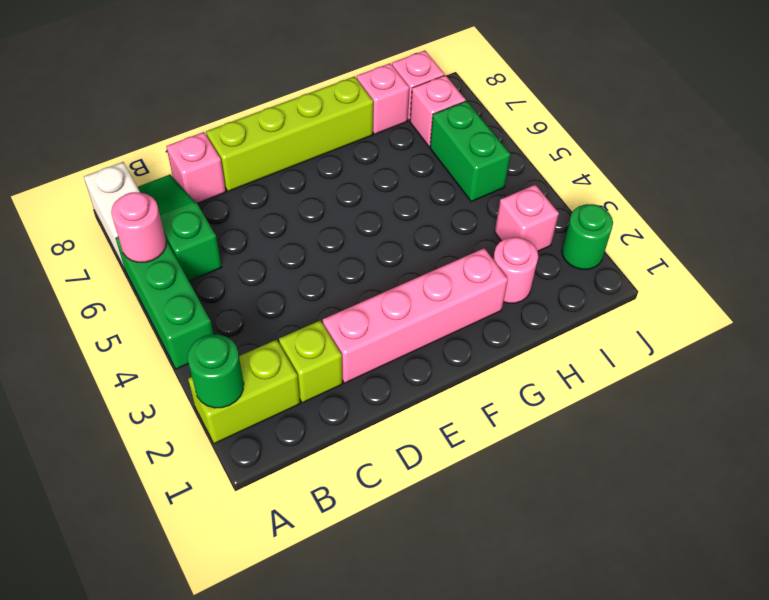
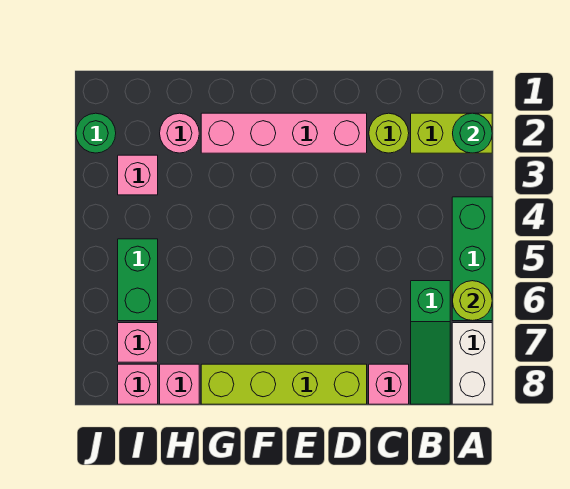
pink 1x1 round brick [111,192,166,262] -> lime 1x1 round brick [453,281,492,321]
lime 1x1 brick [279,321,342,403] -> lime 1x1 round brick [369,113,409,153]

